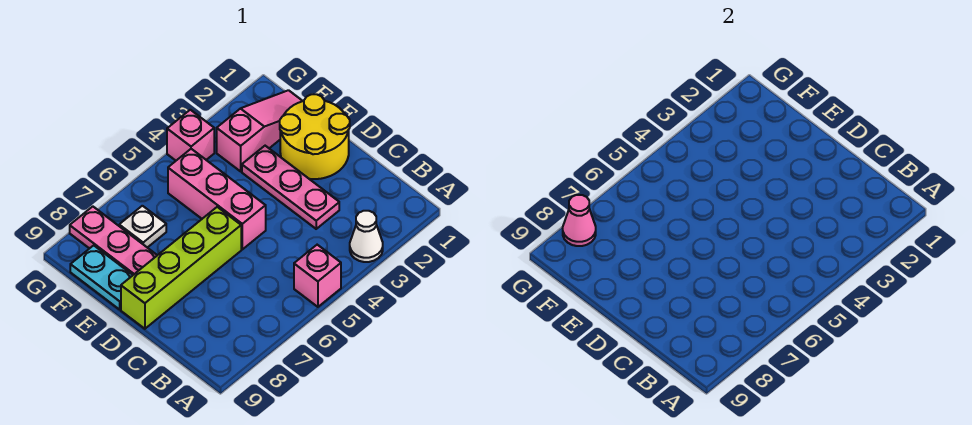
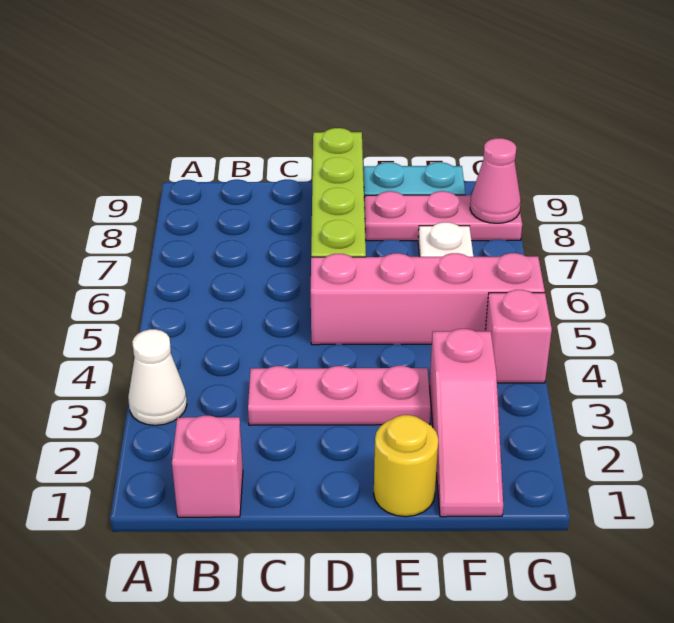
pink 1x1 brick [294,245,341,307] -> pink 1x1 brick moved to [172,416,243,517]
yellow 2x2 round brick [280,94,350,179] -> yellow 1x1 round brick [374,415,438,517]
pink 1x3 brick [168,149,266,249] -> pink 1x4 brick [311,253,545,345]

